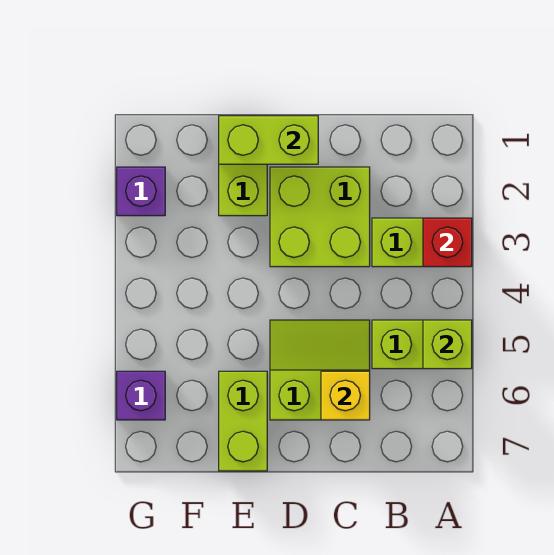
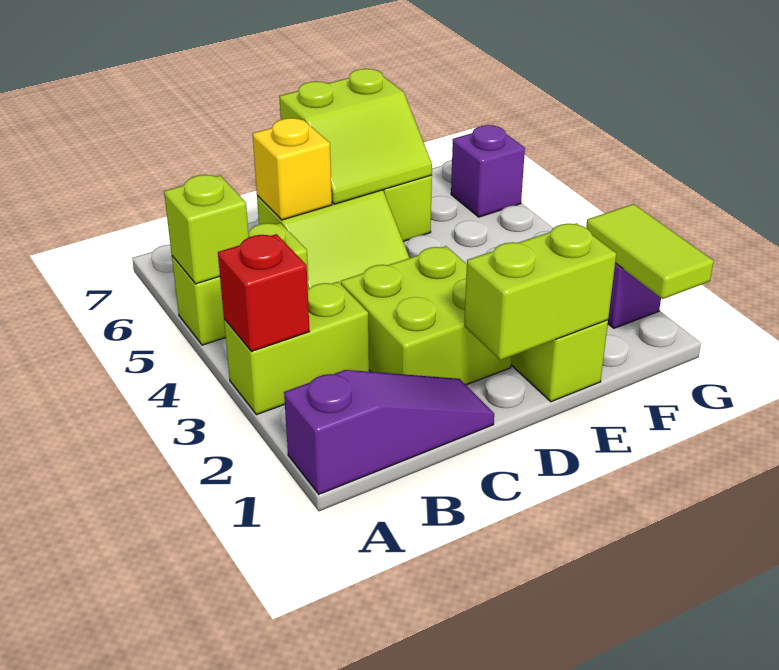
none -> purple 1x3 slope [284,370,494,494]
none -> lime 2x2 slope [279,69,432,204]
none -> lime 1x2 tile [586,204,714,299]

